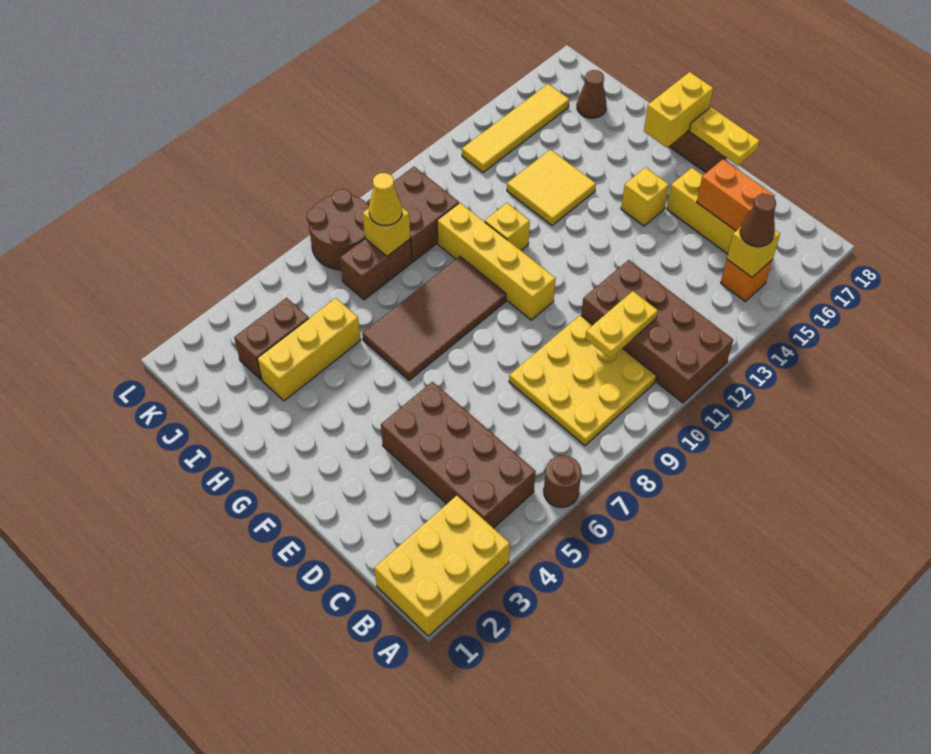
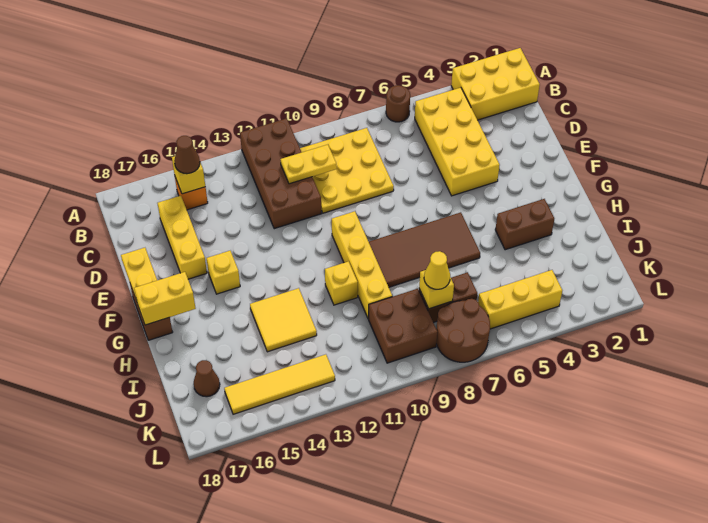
brown 2x4 brick [381,382,536,528] -> yellow 2x4 brick [415,88,500,196]
orange 1x2 brick [697,159,775,231] -> none
yellow 1x3 brick [257,298,361,401] -> yellow 1x3 brick moved to [478,270,562,329]
brown 1x2 brick [234,298,309,380] -> brown 1x2 brick moved to [495,199,554,250]

